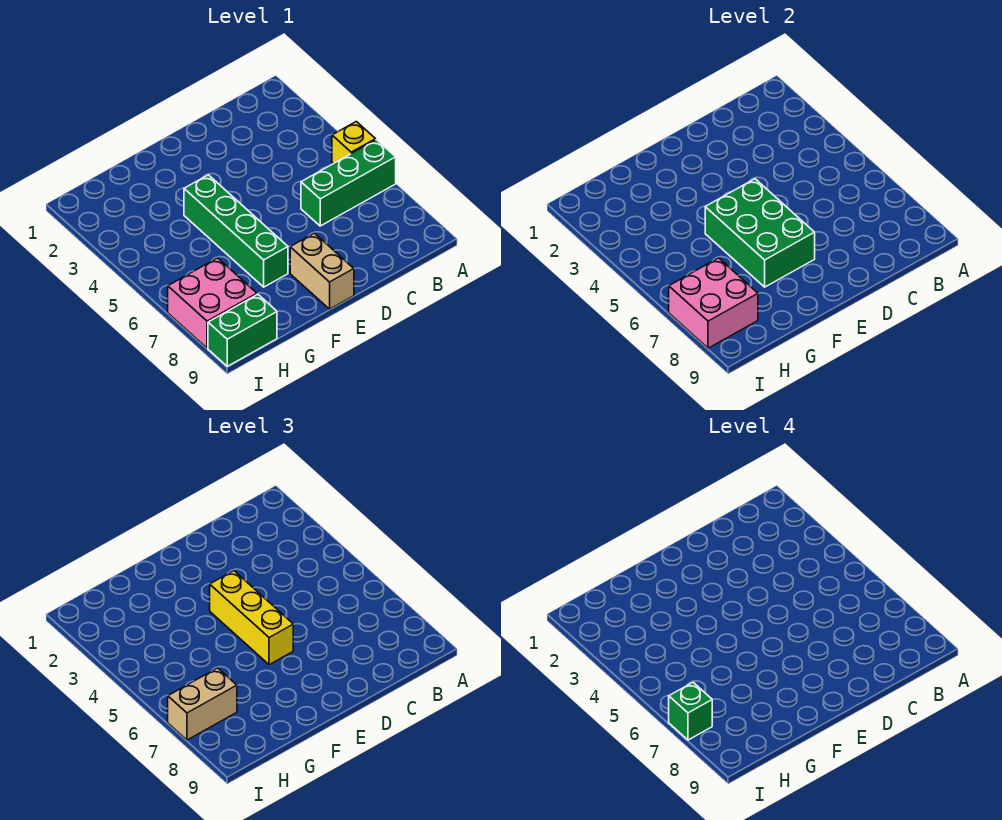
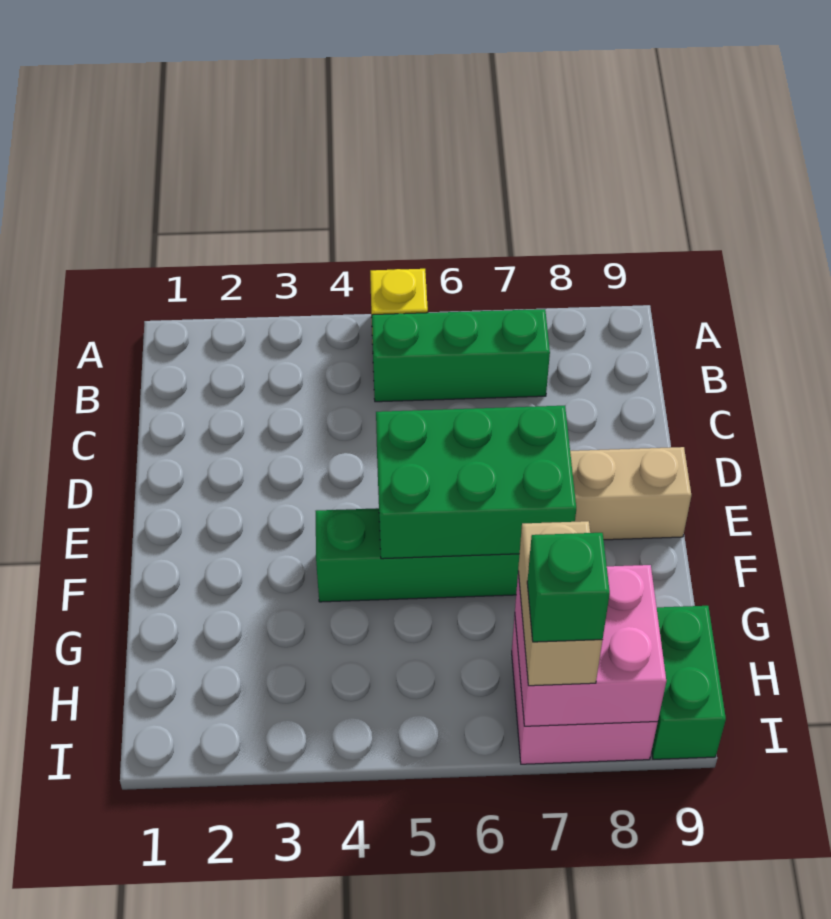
green 1x3 brick [301,140,396,226] -> green 1x3 brick turned to [372,309,550,402]
yellow 1x3 brick [210,571,293,665] -> none

